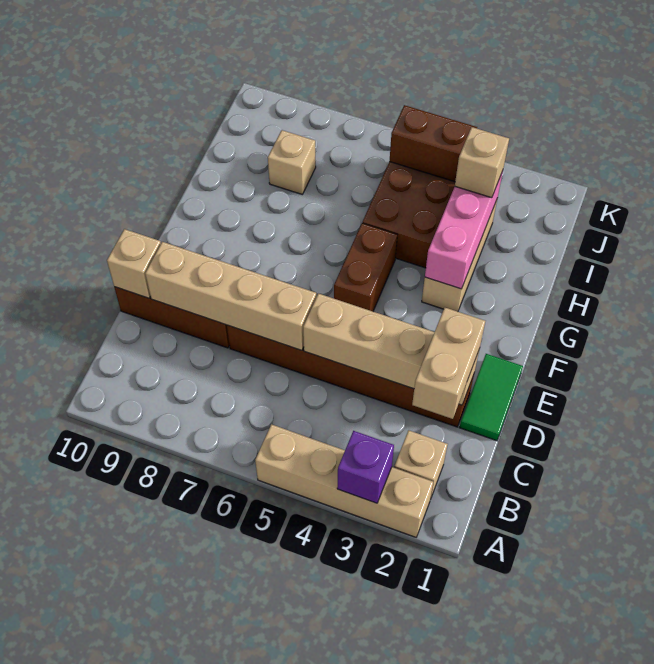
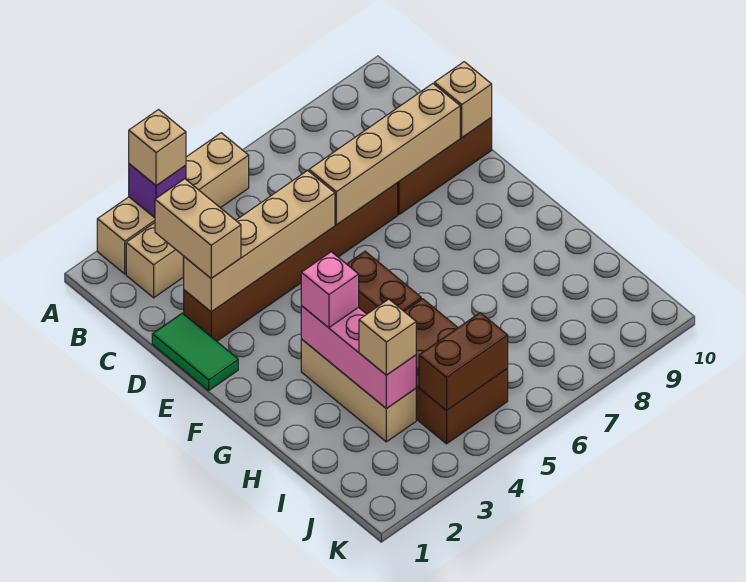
none -> pink 1x1 brick [301,252,359,328]
tan 1x1 brick [268,130,316,194] -> tan 1x1 brick moved to [129,110,186,186]

